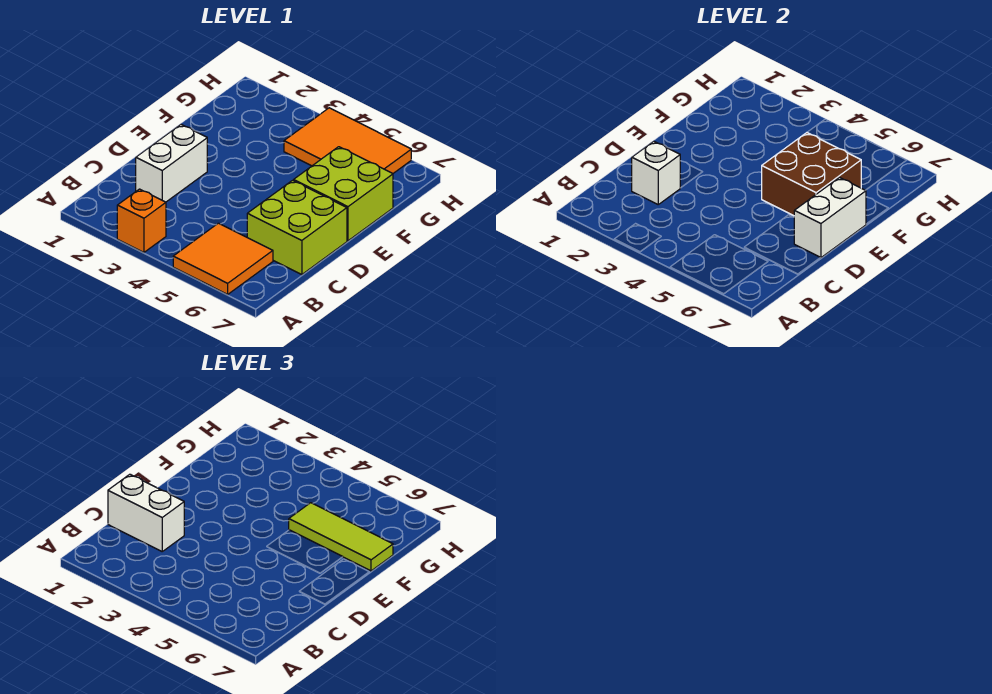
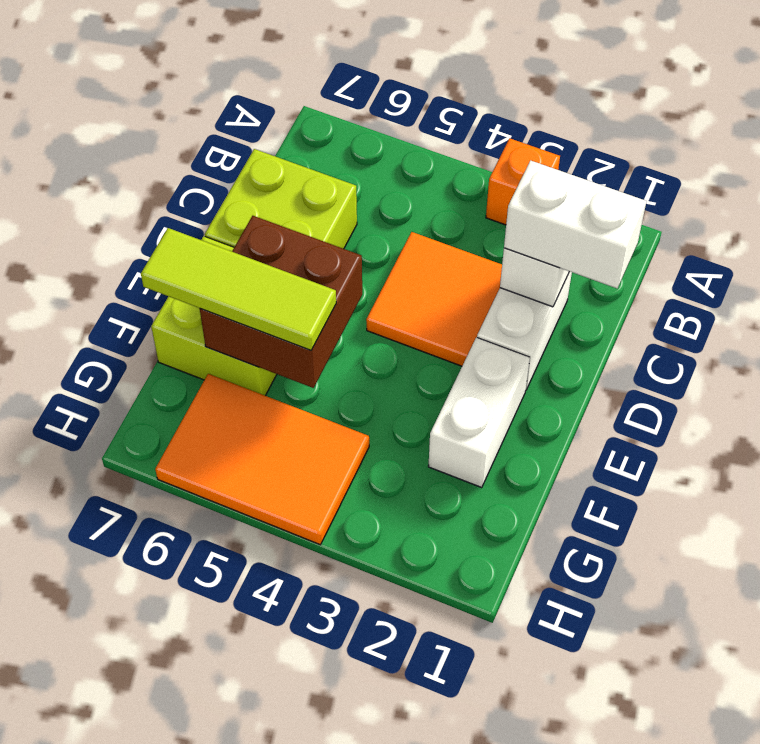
orange 2x2 tile [173,223,273,294] -> orange 2x2 tile moved to [366,232,502,366]
white 1x2 brick [794,178,866,258] -> white 1x2 brick moved to [428,337,530,488]

